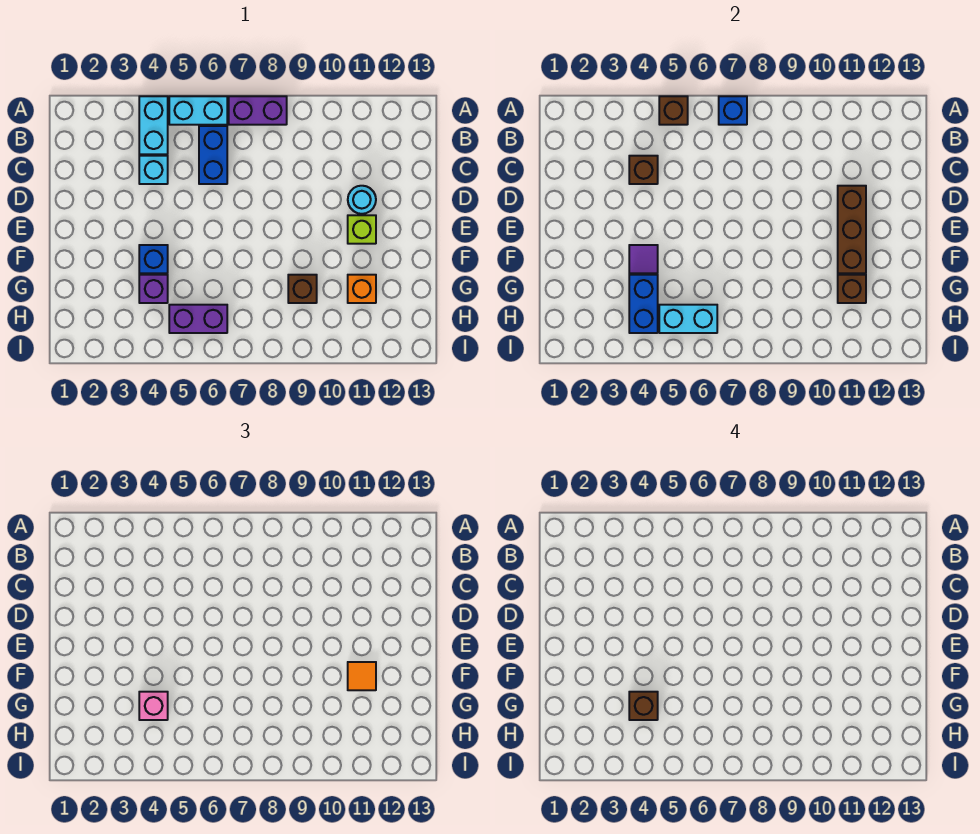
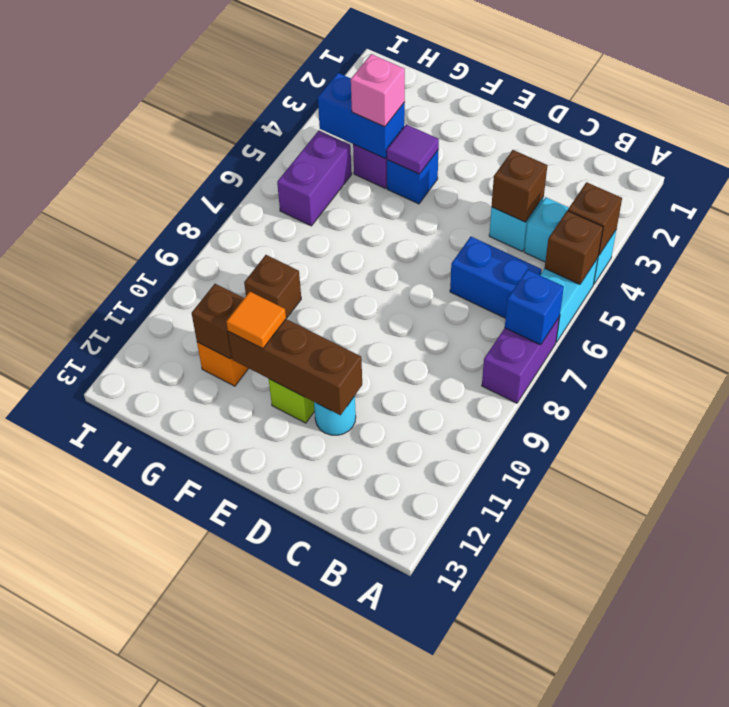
brown 1x1 brick [629,692,658,720] -> brown 1x1 brick moved to [568,182,622,256]
cyan 1x2 brick [659,305,717,333] -> none

